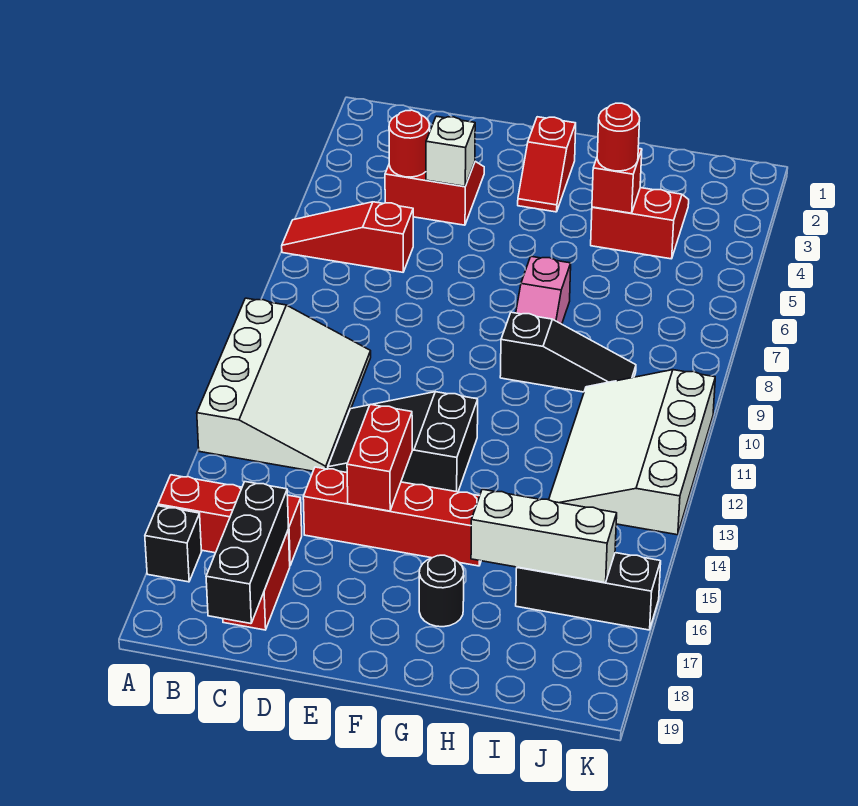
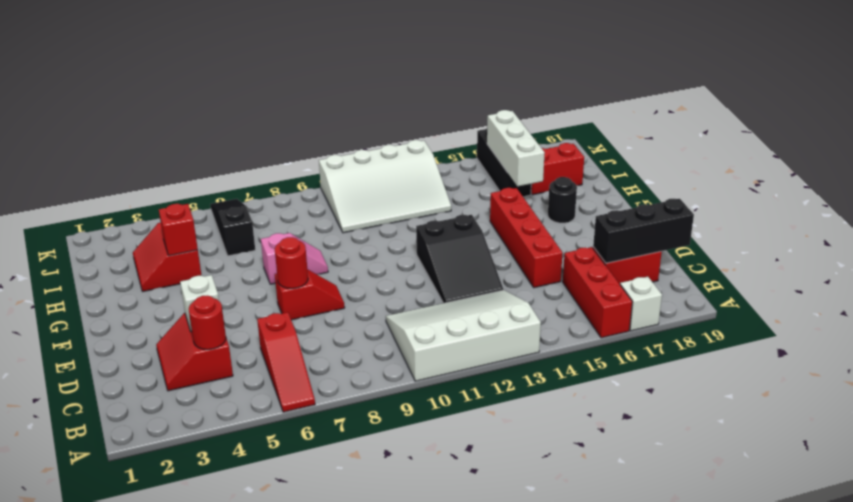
black 1x1 brick [145,506,201,582] -> white 1x1 brick [620,277,662,331]
red 1x2 brick [347,404,412,511] -> red 1x2 brick moved to [531,143,584,195]
red 1x2 slope [518,117,576,212] -> red 1x2 slope moved to [275,269,345,320]
black 1x3 slope [500,312,636,392] -> black 1x3 slope moved to [210,199,255,256]
red 1x1 round brick [597,103,640,171] -> red 1x1 round brick moved to [275,237,308,289]

